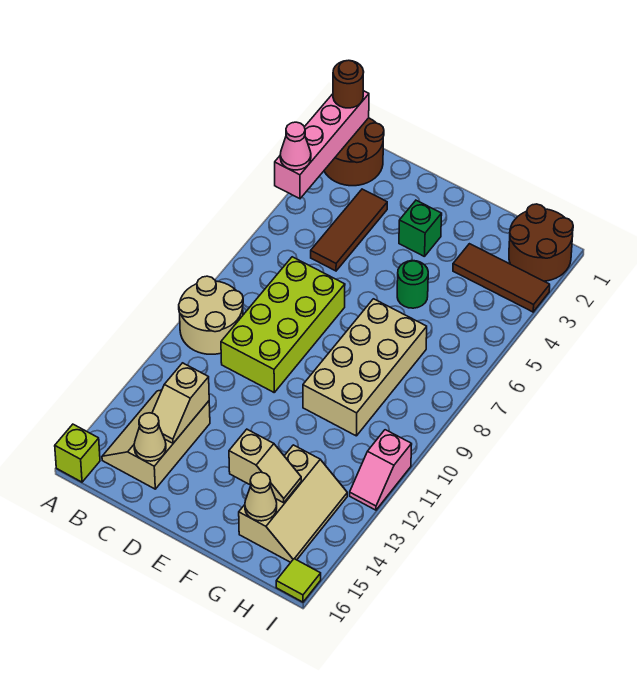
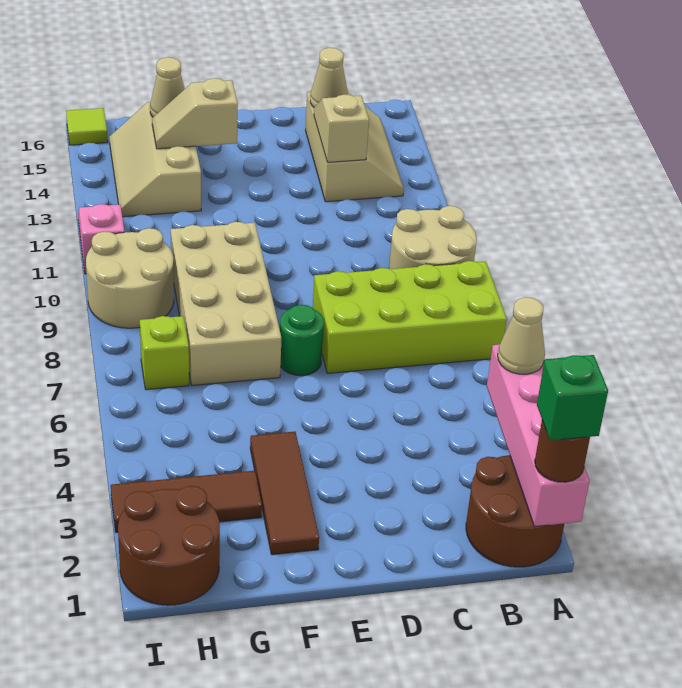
pink 1x1 cone [280,122,311,170] -> tan 1x1 cone [498,297,545,374]
lime 1x1 brick [55,424,100,482] -> lime 1x1 brick moved to [140,316,189,390]
brown 1x3 tile [311,189,387,271] -> brown 1x3 tile moved to [250,432,319,555]
lime 2x4 brick [221,257,345,392] -> lime 2x4 brick turned to [313,261,507,373]
green 1x1 brick [399,200,442,257] -> green 1x1 brick moved to [537,355,608,441]
green 1x1 round brick [397,261,428,308] -> green 1x1 round brick moved to [280,305,324,376]
none -> tan 2x2 round brick [86,228,174,328]

